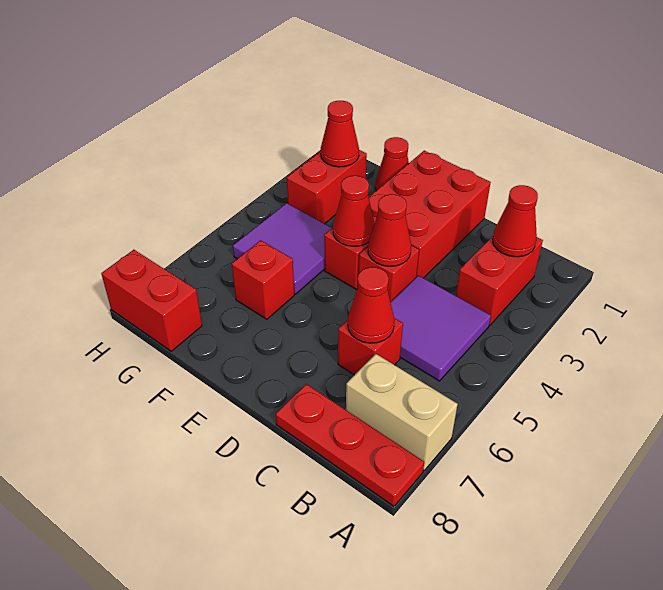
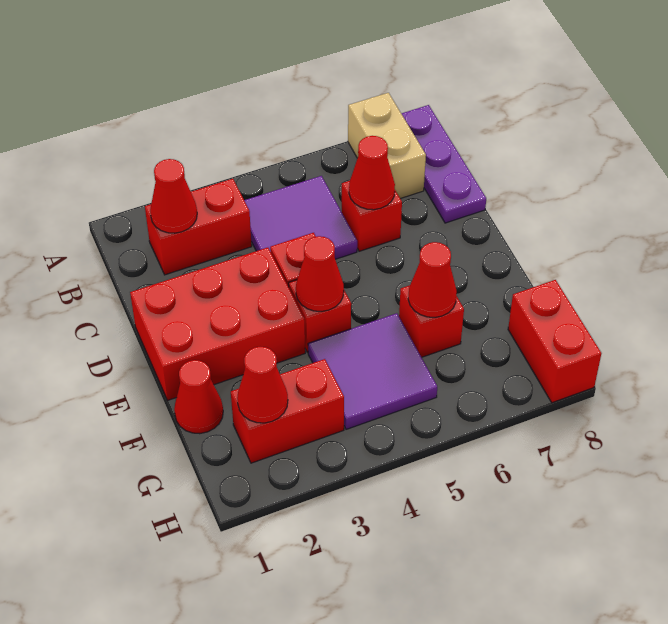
red 1x3 plate [276,384,424,506] -> purple 1x3 plate [401,105,486,223]
red 1x1 cone [368,194,411,266] -> red 1x1 cone moved to [408,242,457,317]

